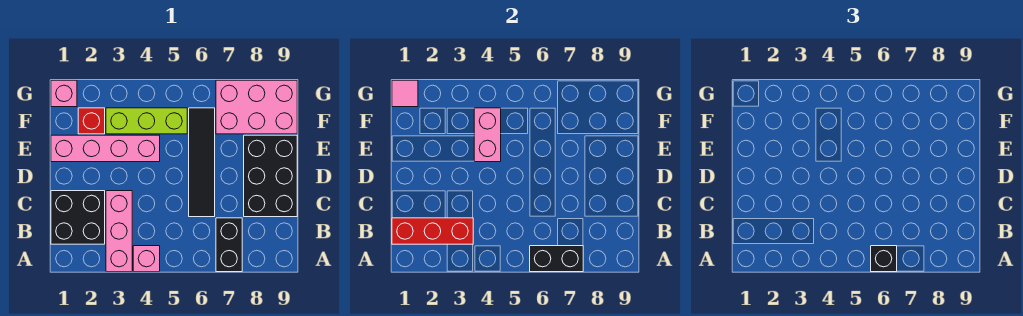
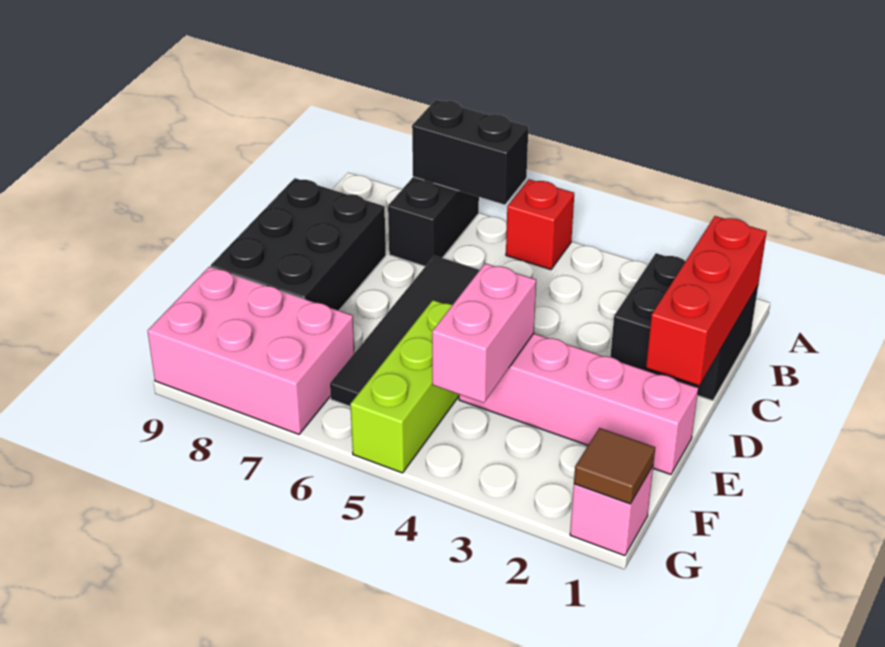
pink 1x3 brick [106,191,132,272] -> none
pink 1x1 brick [133,246,160,272] -> none
black 1x1 brick [871,246,897,272] -> none
red 1x3 brick [392,218,473,244] -> red 1x3 brick turned to [646,216,767,385]
red 1x1 brick [78,108,105,134] -> red 1x1 brick moved to [506,179,574,270]
lime 1x3 brick [106,108,187,134] -> lime 1x3 brick turned to [350,300,459,473]
pink 1x1 tile [392,80,418,107] -> brown 1x1 tile [574,428,655,504]

